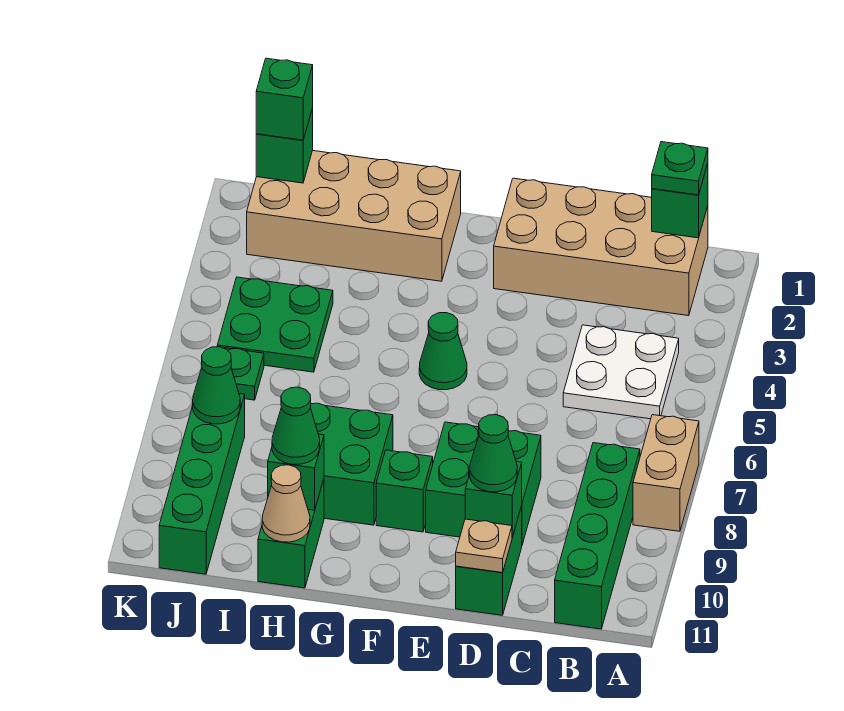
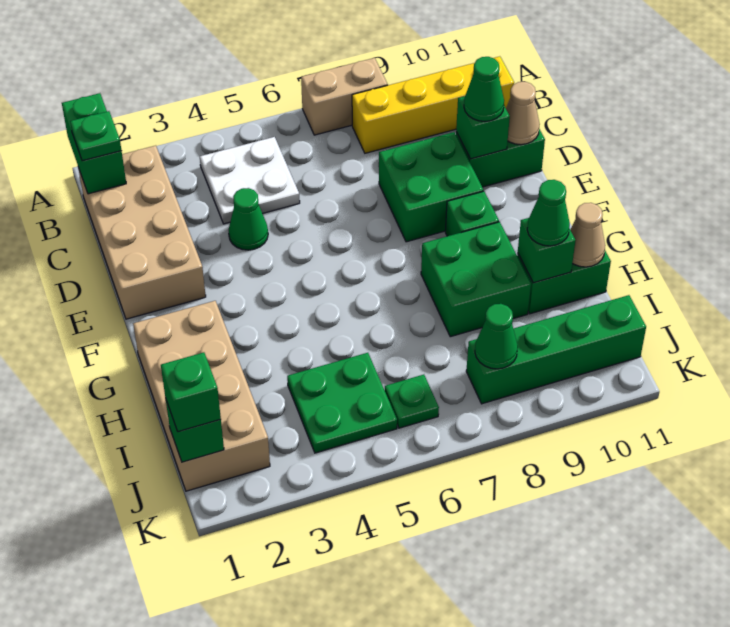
green 1x1 brick [652,163,708,238] -> green 1x2 brick [62,93,126,194]
green 1x4 brick [555,443,640,629] -> yellow 1x4 brick [352,56,514,153]
tan 1x1 plate [456,519,512,573] -> tan 1x1 cone [506,82,540,145]
green 1x1 cone [419,313,467,390] -> green 1x1 cone moved to [229,188,268,250]

